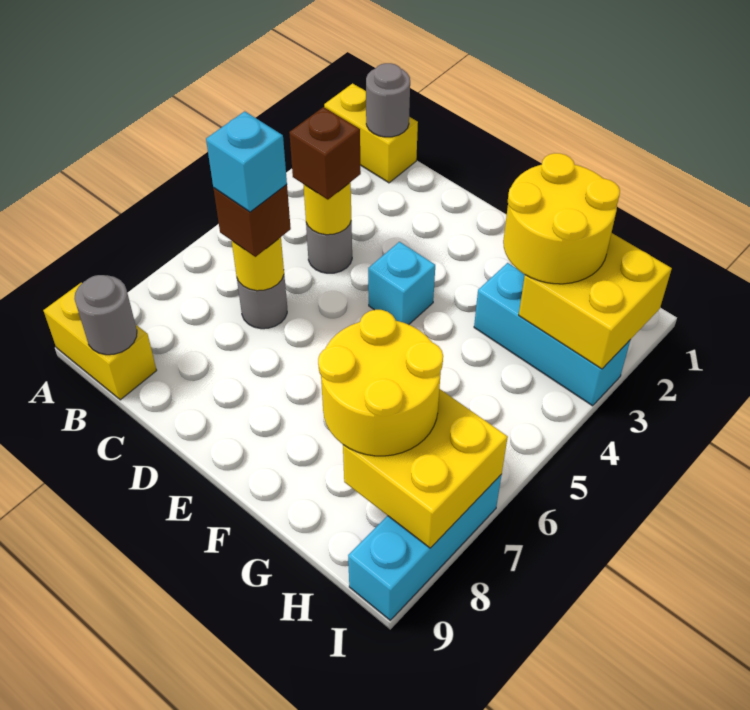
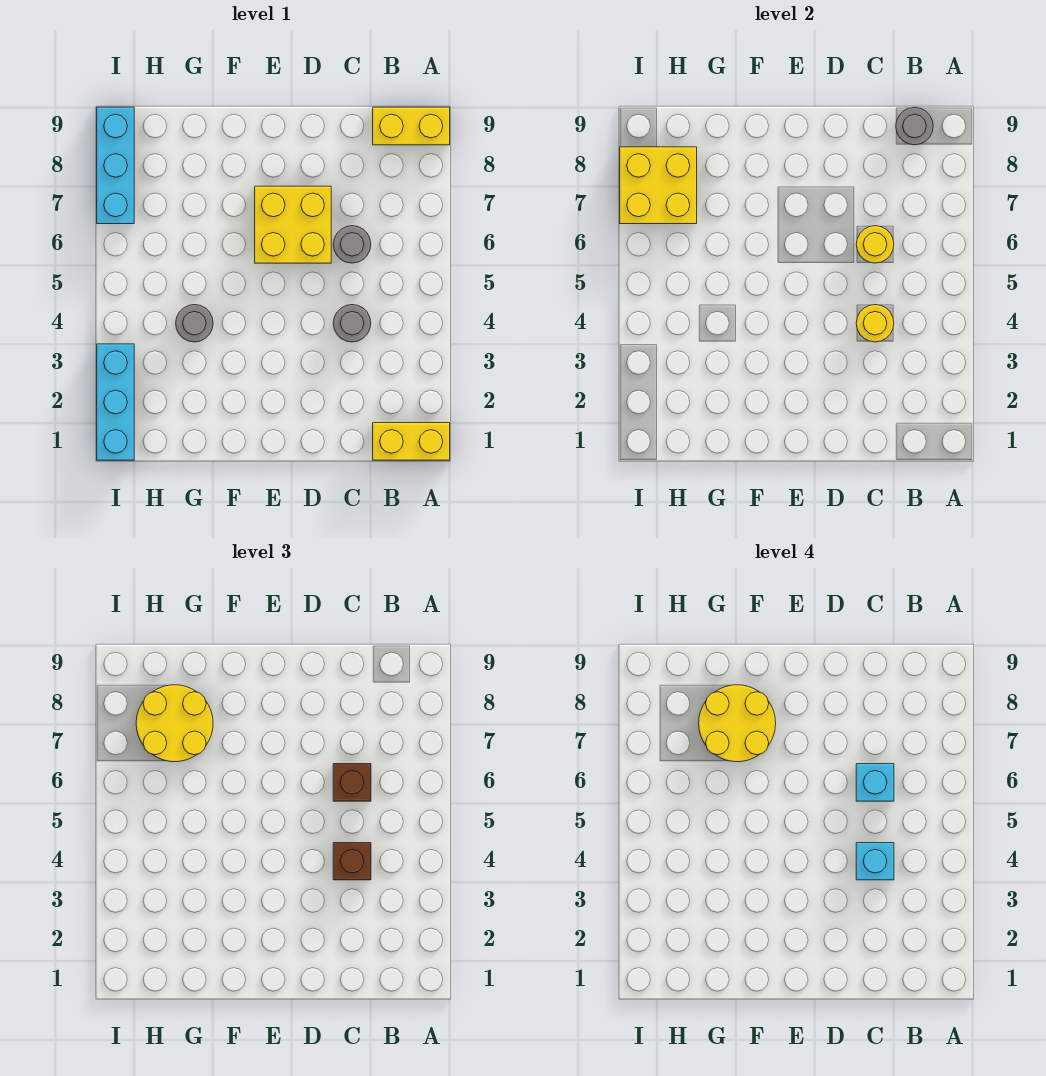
grey 1x1 round brick [366,63,410,137] -> grey 1x1 round brick moved to [176,305,213,342]
cyan 1x1 brick [368,242,435,325] -> cyan 1x1 brick moved to [856,843,894,880]
yellow 2x2 round brick [503,153,620,284] -> yellow 2x2 round brick moved to [699,685,776,762]
cyan 1x3 brick [474,263,630,406] -> cyan 1x3 brick turned to [97,344,134,460]
yellow 2x2 brick [519,233,672,369] -> yellow 2x2 brick moved to [255,186,331,263]

